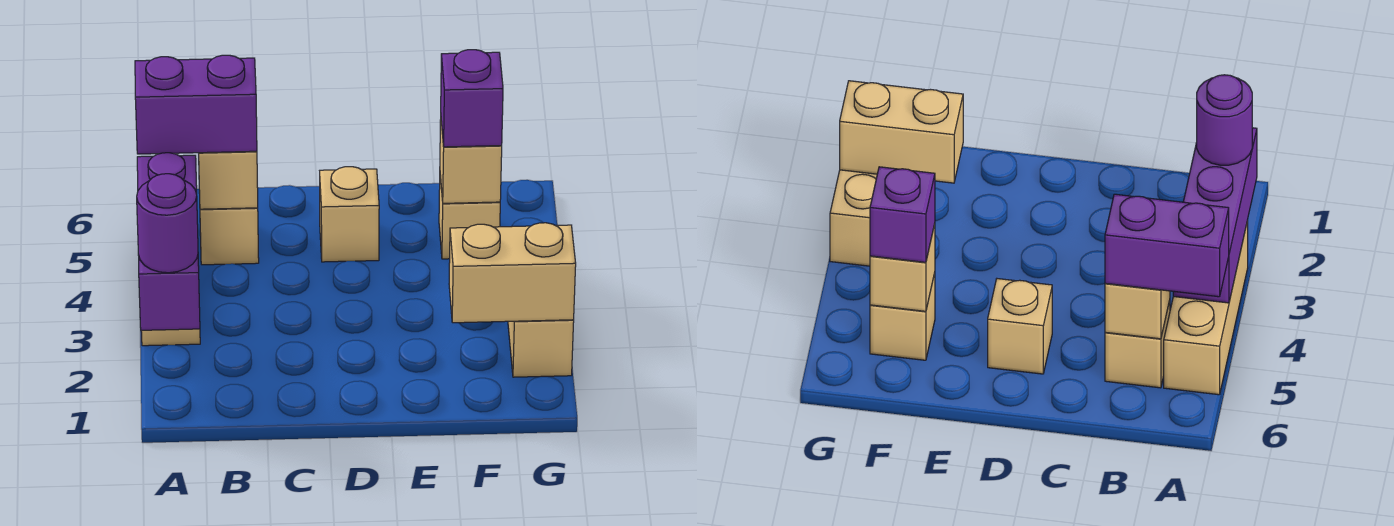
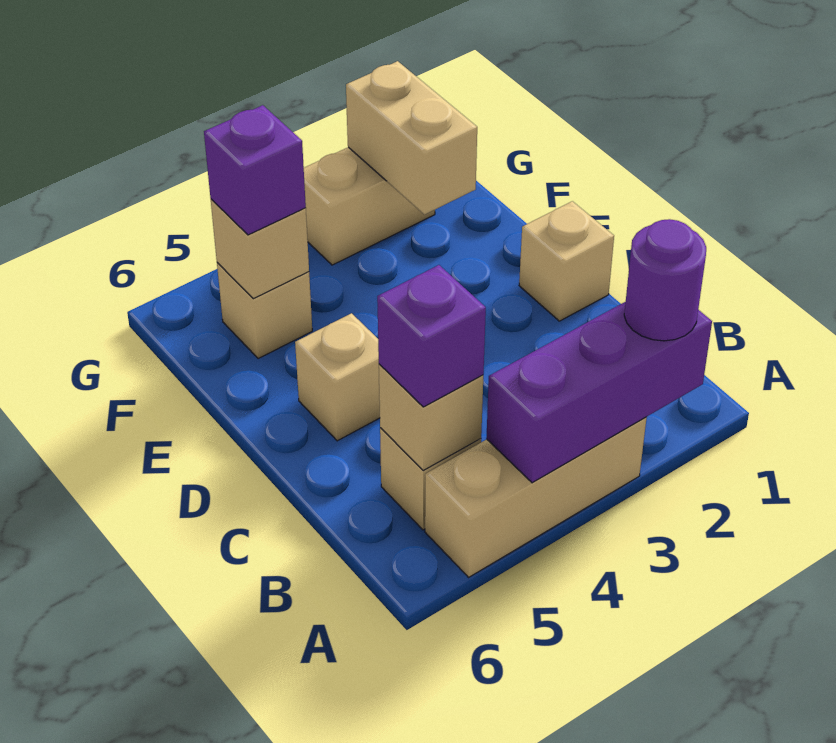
purple 1x2 brick [135,55,257,154] -> purple 1x1 brick [377,265,486,407]
none -> tan 1x1 brick [519,201,614,321]

